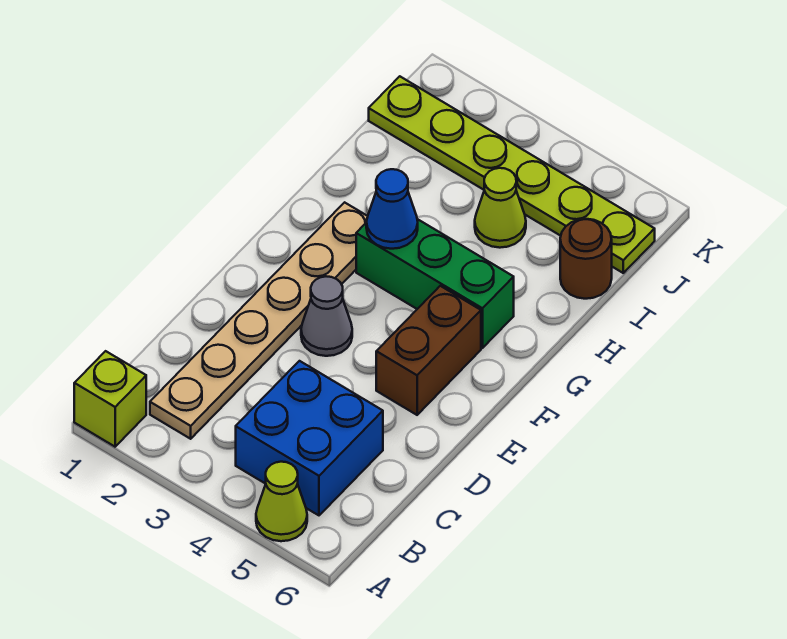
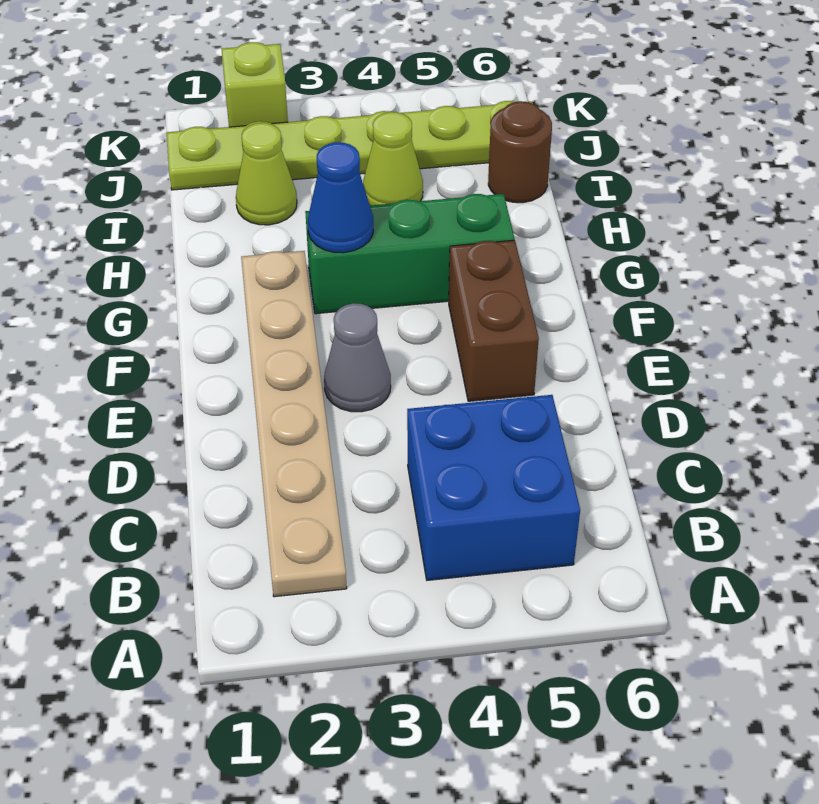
lime 1x1 brick [74,351,146,447] -> lime 1x1 brick moved to [221,42,288,127]
lime 1x1 cone [256,462,307,541] -> lime 1x1 cone moved to [236,123,297,225]

